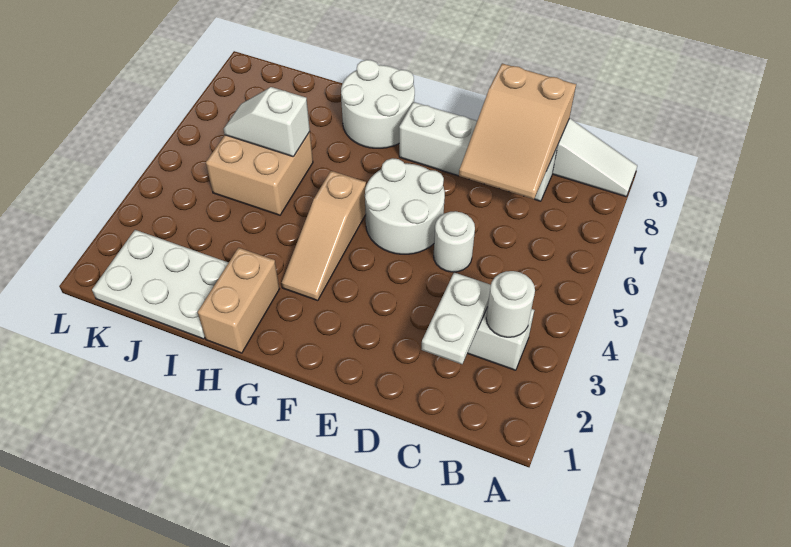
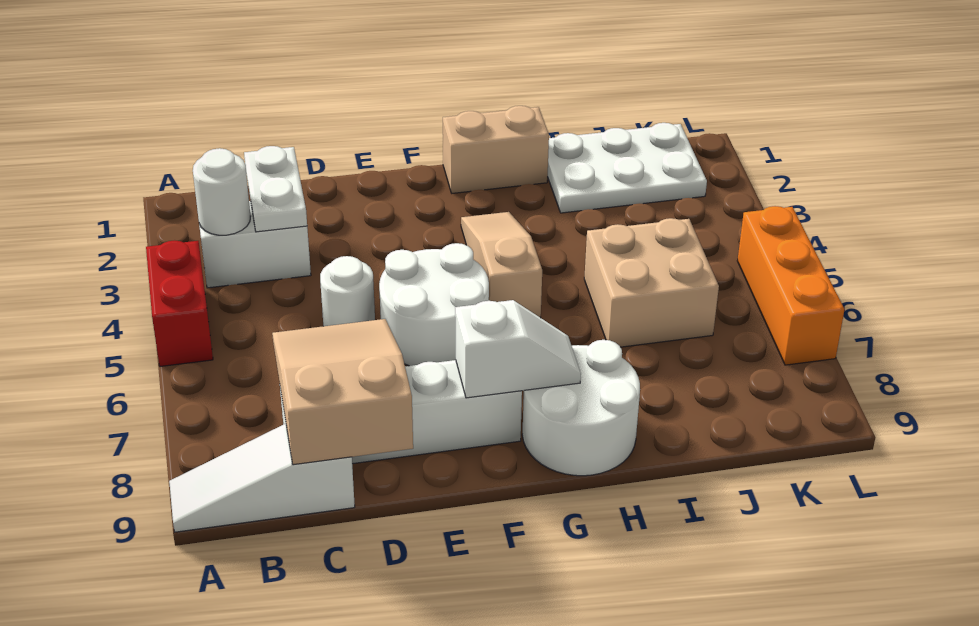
none -> red 1x2 brick [146,240,213,366]
tan 1x2 brick [198,248,280,353] -> tan 1x2 brick turned to [443,106,549,193]
white 1x2 slope [224,87,310,157] -> white 1x2 slope moved to [455,300,581,398]
none -> orange 1x3 brick [737,206,845,365]

